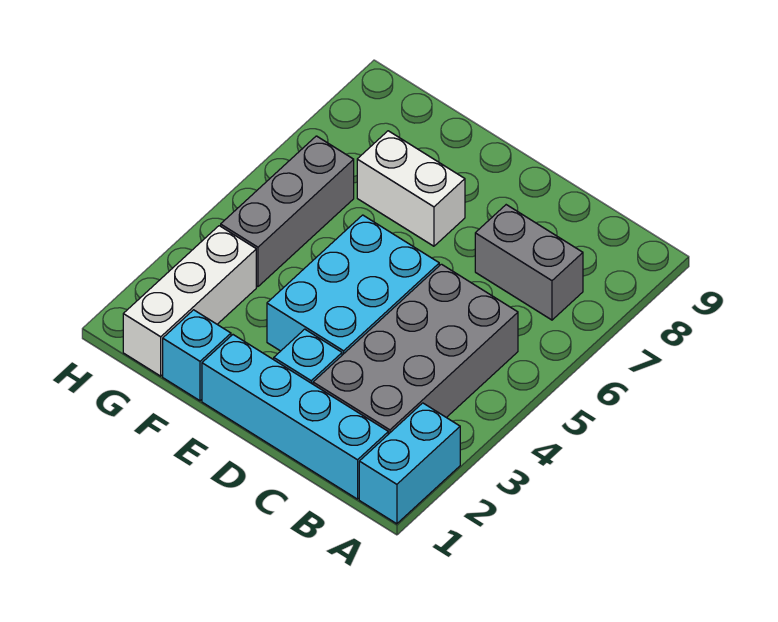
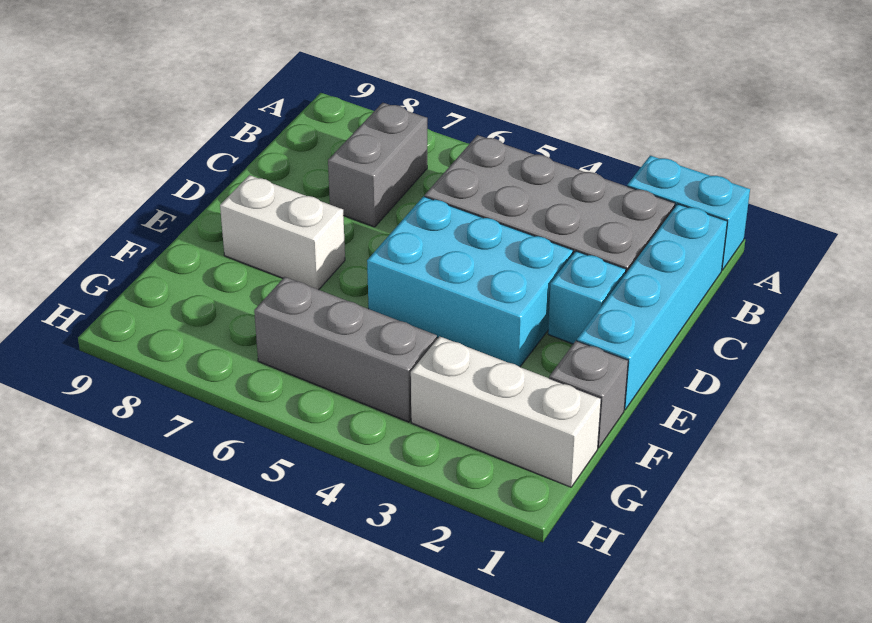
white 1x2 brick [357,131,465,246] -> white 1x2 brick turned to [220,175,345,290]
cyan 1x1 brick [163,310,231,401] -> grey 1x1 brick [549,341,628,448]

